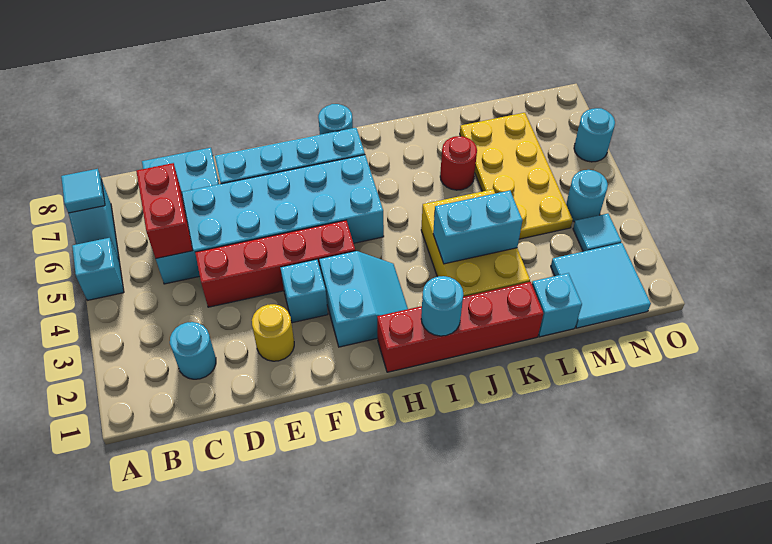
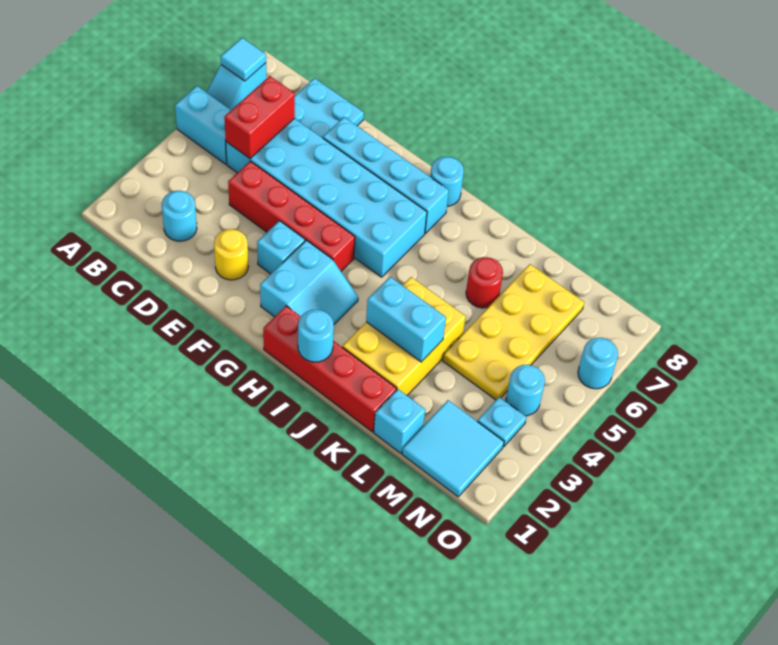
cyan 1x1 brick [72,238,124,300] -> cyan 1x2 brick [175,86,231,164]
cyan 1x1 tile [573,214,621,251] -> cyan 1x1 plate [477,397,526,447]

